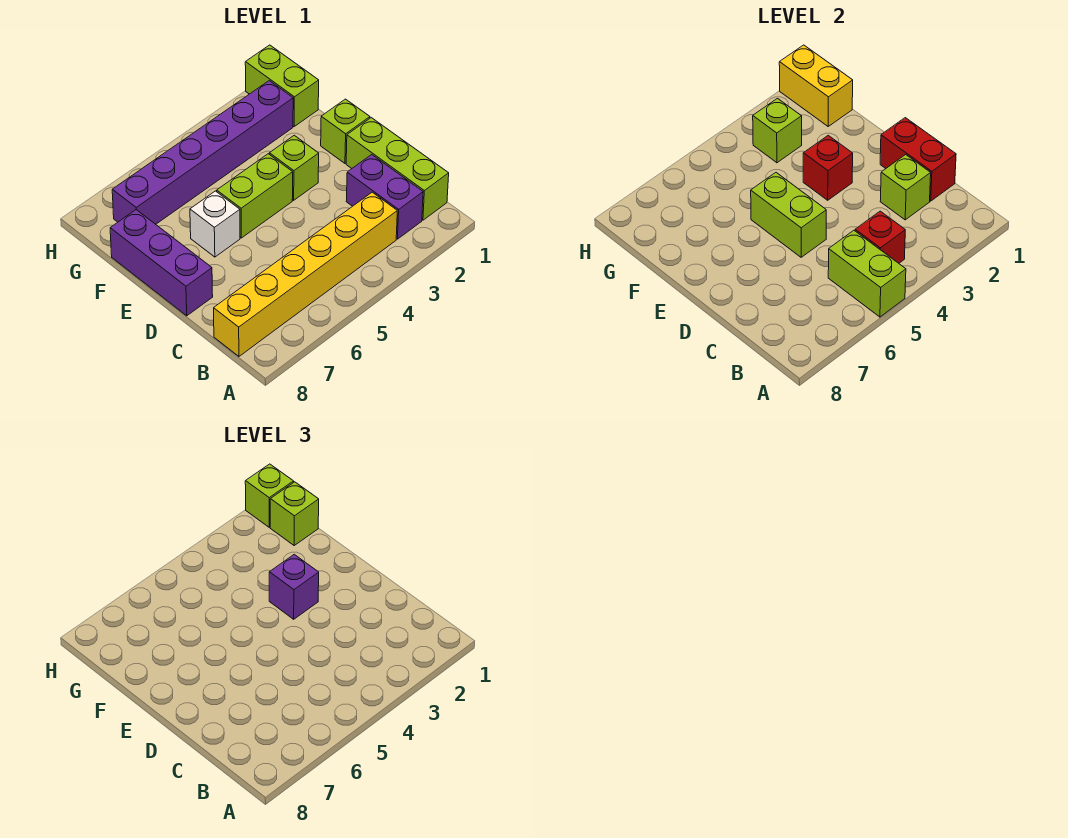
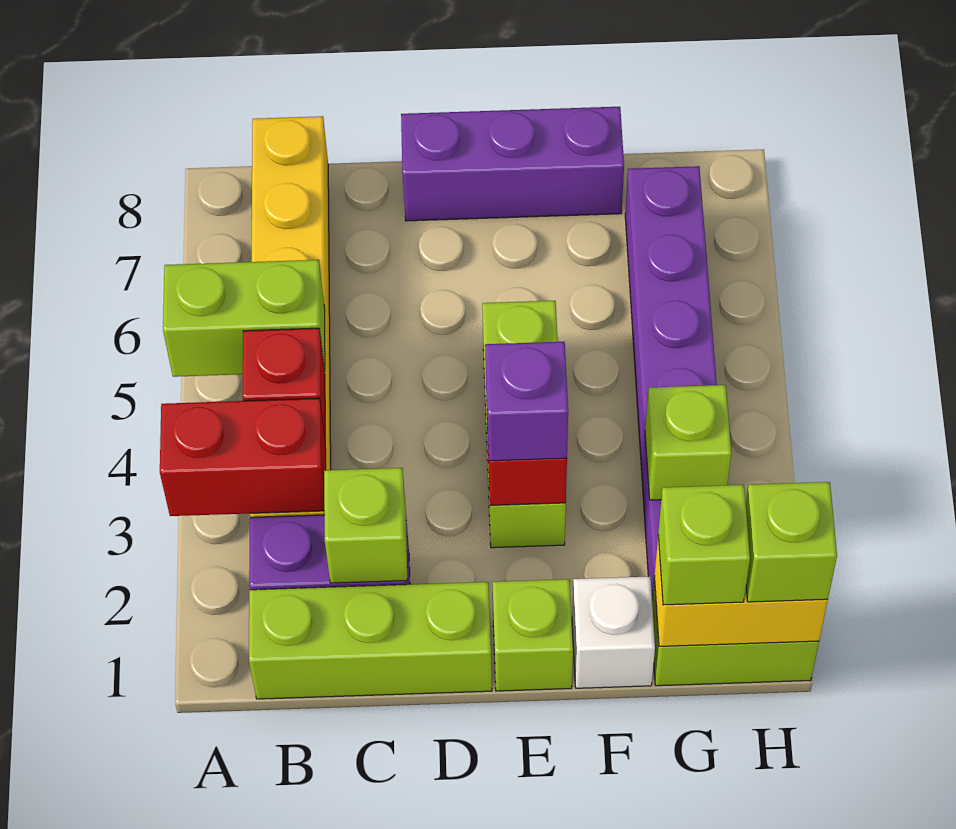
red 1x2 brick [880,118,956,201] -> red 1x2 brick moved to [160,398,326,516]
lime 1x2 brick [751,173,826,257] -> none
white 1x1 brick [190,191,240,257] -> white 1x1 brick moved to [572,576,655,688]

